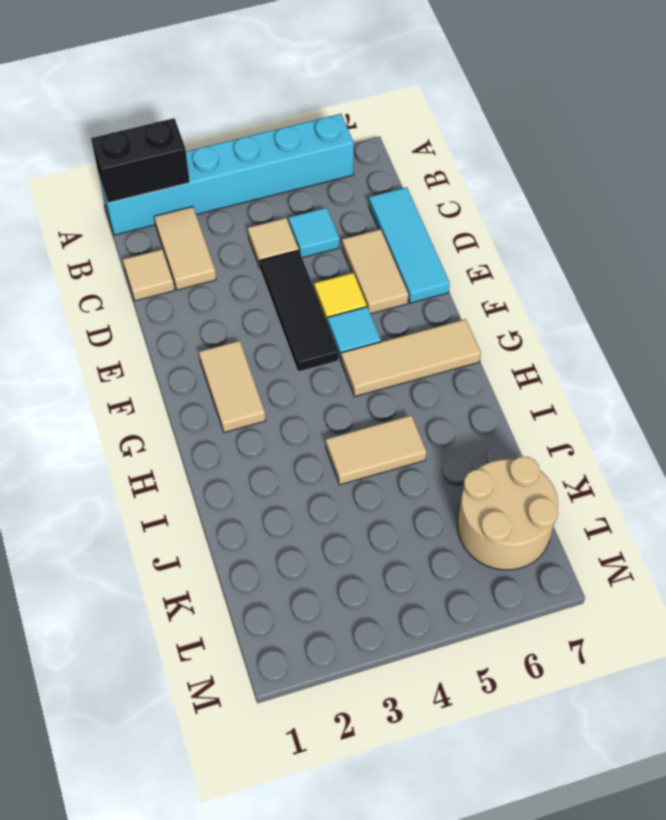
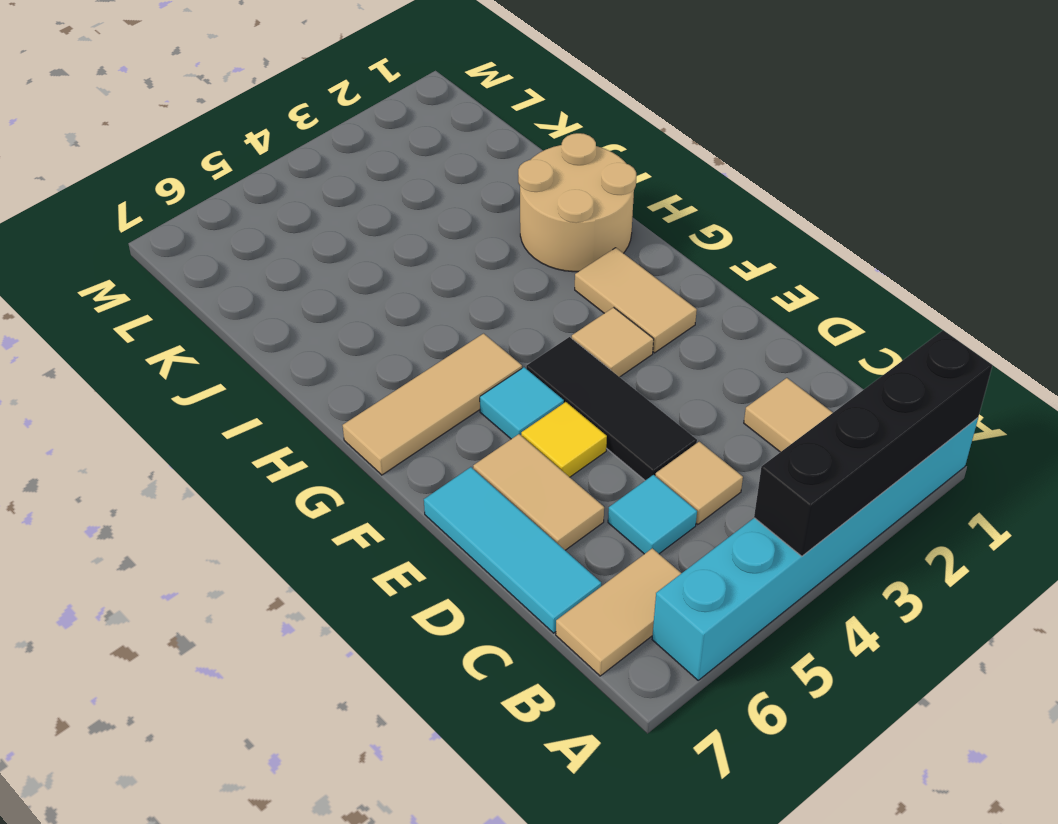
black 1x2 brick [91,118,190,203] -> black 1x4 brick [754,331,992,556]
tan 1x1 tile [123,249,175,301] -> tan 1x1 tile moved to [572,307,654,377]
tan 1x2 tile [326,415,426,485] -> tan 1x2 tile moved to [556,548,681,676]
tan 2x2 round brick [458,457,558,570] -> tan 2x2 round brick moved to [518,133,636,272]

